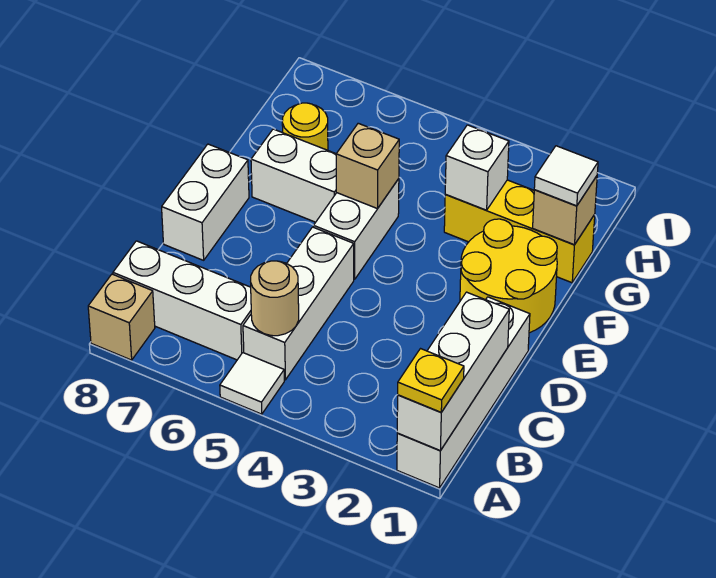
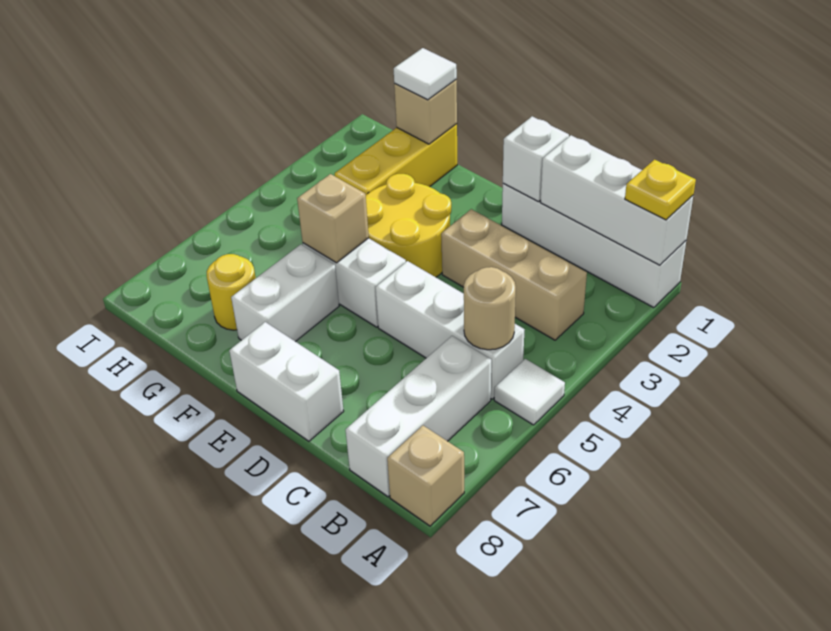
none -> tan 1x3 brick [441,209,587,340]
yellow 2x2 round brick [460,219,557,333] -> yellow 2x2 round brick moved to [366,174,451,277]
white 1x1 brick [445,125,509,210] -> white 1x1 brick moved to [503,116,569,202]

